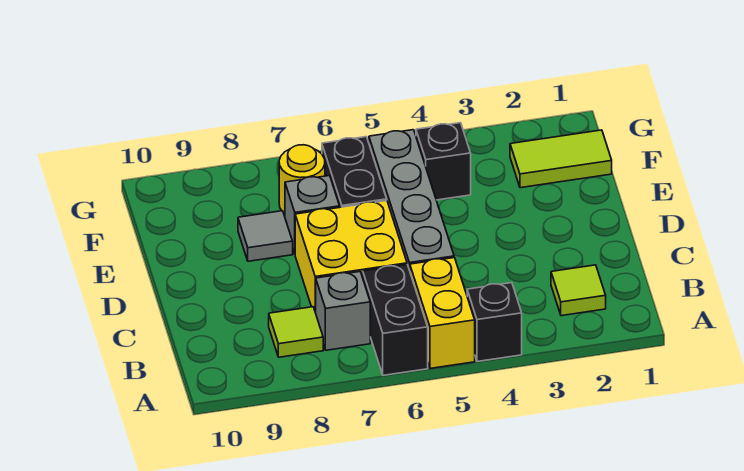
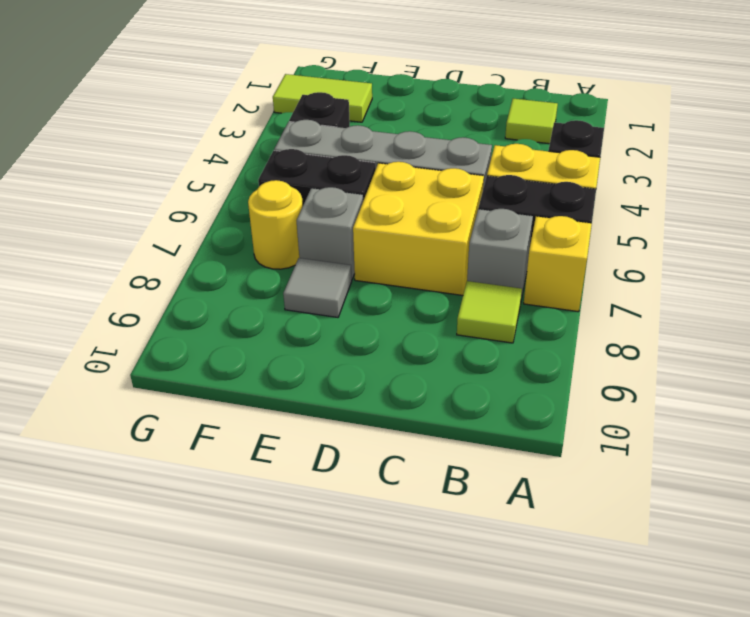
none -> yellow 1x1 brick [524,216,592,312]
lime 1x2 tile [510,130,612,188] -> lime 1x2 tile turned to [273,74,372,122]

